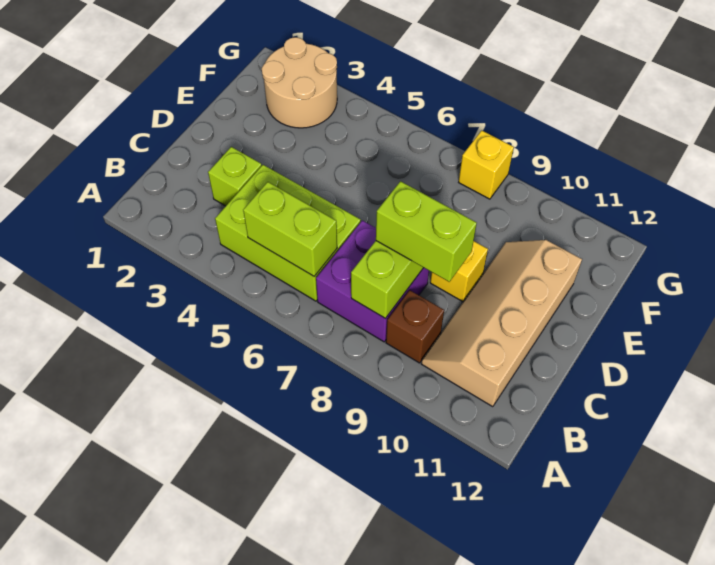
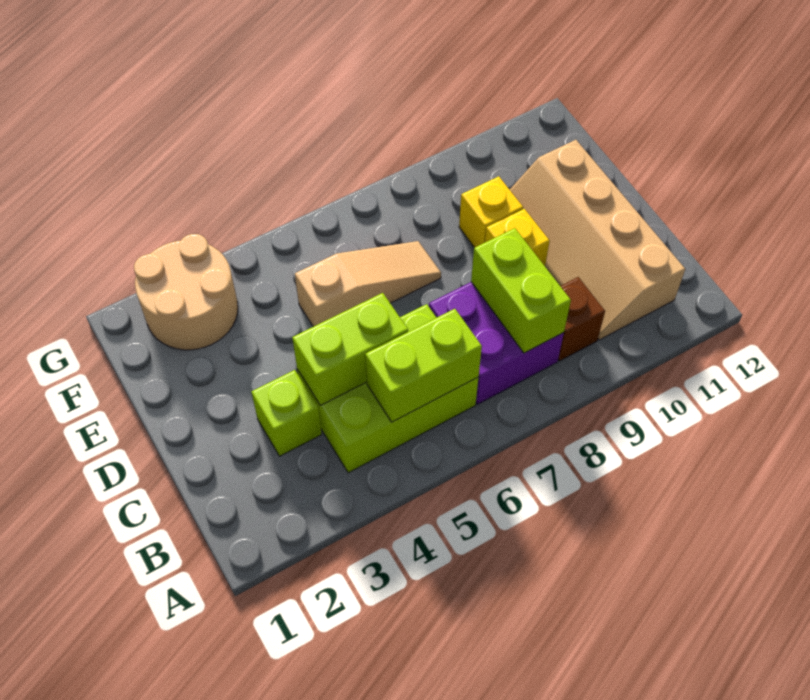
lime 1x2 brick [376,181,477,282] -> lime 1x2 brick moved to [292,293,408,405]
none -> tan 1x3 slope [295,241,441,327]
yellow 1x1 brick [459,131,514,199] -> yellow 1x1 brick moved to [459,176,523,248]

